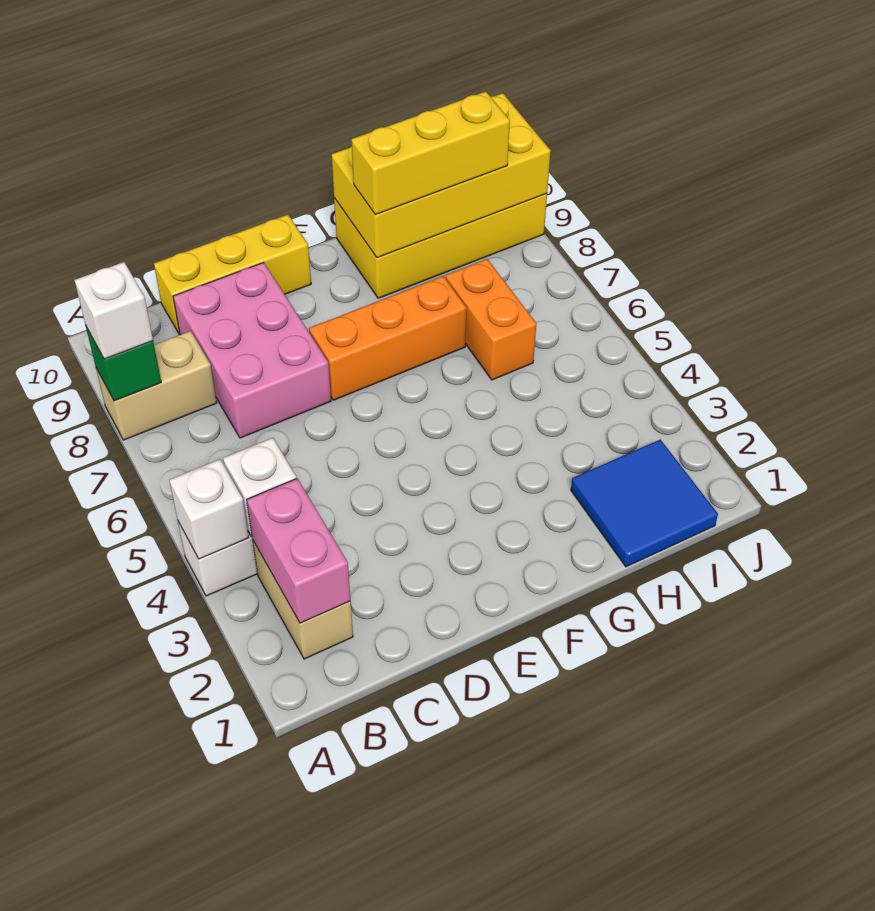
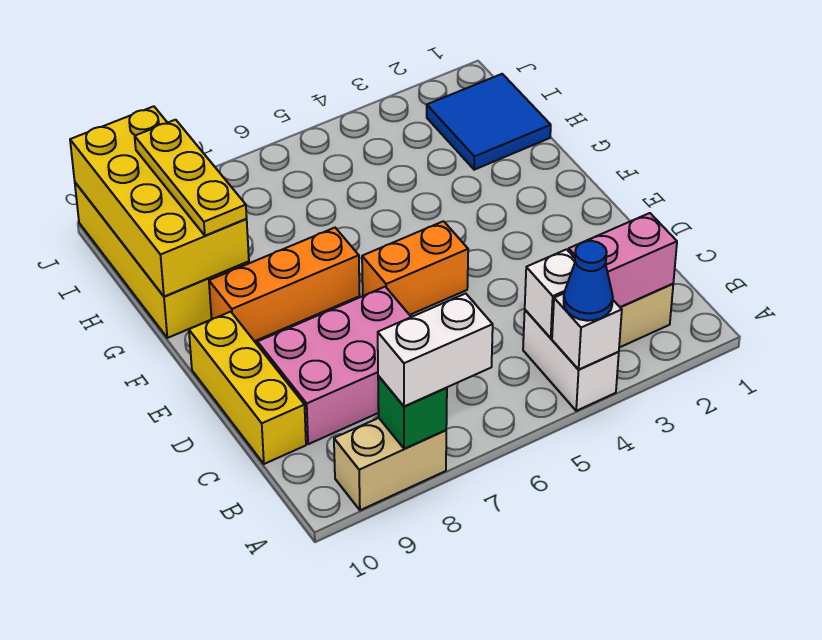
none -> blue 1x1 cone [564,241,613,321]
tan 1x2 brick [96,331,217,440] -> tan 1x2 brick turned to [334,418,446,510]
white 1x1 brick [75,262,153,359] -> white 1x2 brick [378,294,493,406]
orange 1x3 brick [309,276,466,400] -> orange 1x3 brick turned to [209,228,360,341]
yellow 1x3 brick [351,92,510,215] -> yellow 1x3 plate [135,120,247,236]
orange 1x2 brick [446,259,536,380] -> orange 1x2 brick moved to [362,221,468,315]

